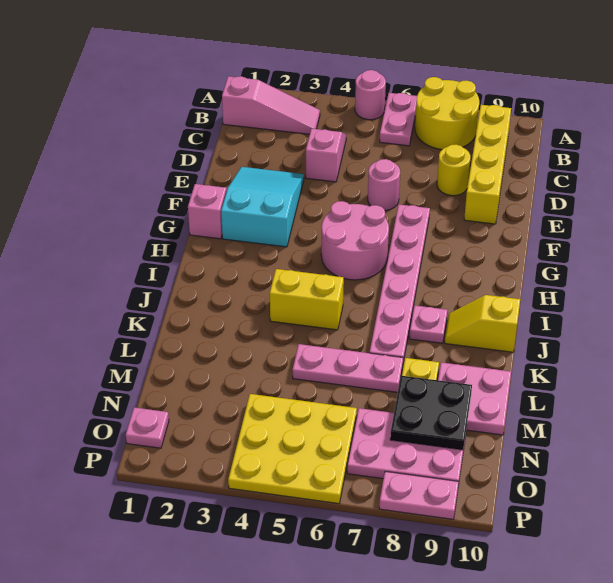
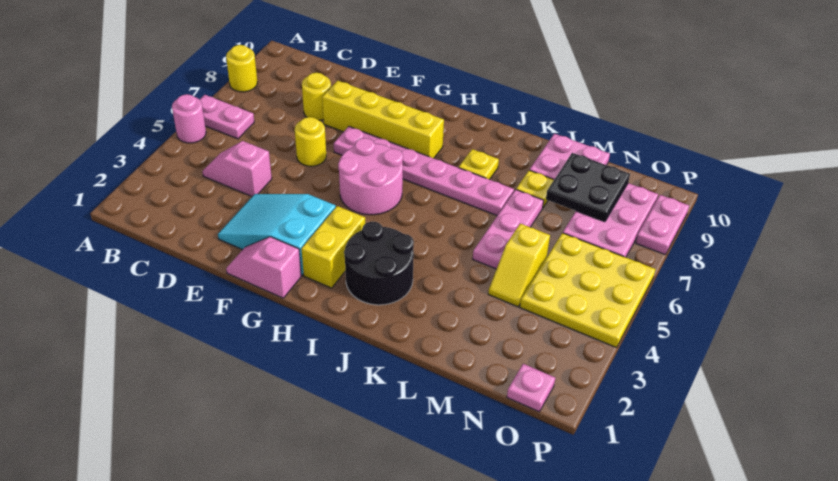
yellow 2x2 round brick [415,77,479,150] -> yellow 1x1 round brick [226,45,257,92]
pink 1x3 slope [222,76,320,134] -> none
yellow 1x4 brick [464,105,511,224] -> yellow 1x4 brick moved to [322,81,444,158]
pink 1x1 round brick [368,159,400,210] -> yellow 1x1 round brick [295,117,326,166]
none -> black 2x2 round brick [344,221,414,305]
yellow 1x2 brick [270,269,344,330] -> yellow 1x2 brick moved to [302,206,365,288]
pink 1x1 plate [409,306,447,343] -> yellow 1x1 plate [459,149,499,180]
yellow 1x2 slope [445,295,520,352] -> yellow 1x2 slope moved to [488,224,550,307]

